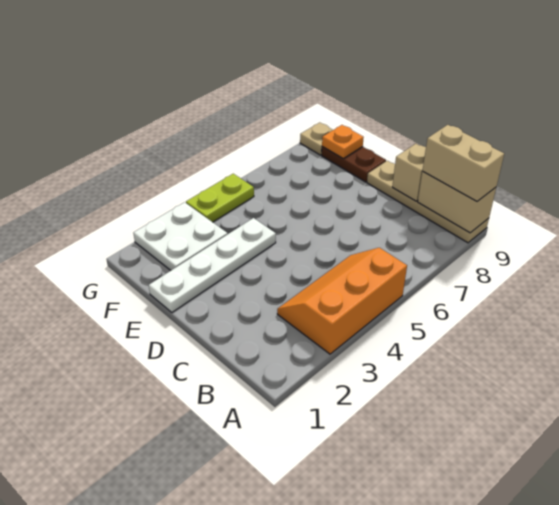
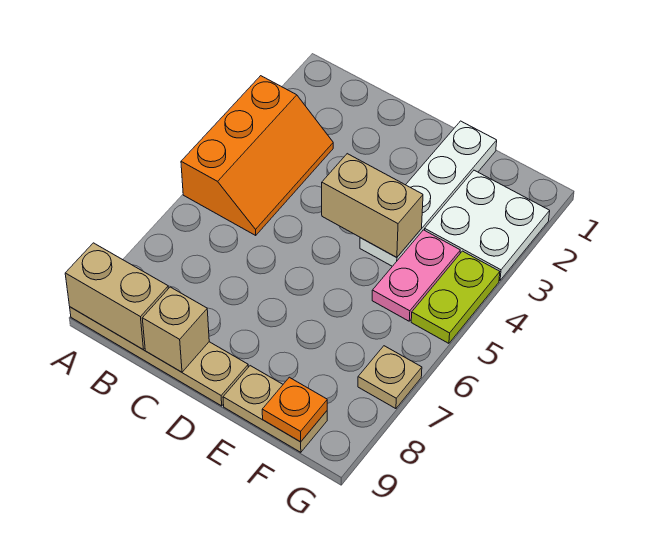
tan 1x2 brick [422,125,504,201] -> tan 1x2 brick moved to [322,154,423,258]
brown 1x2 plate [322,147,386,182] -> tan 1x2 plate [223,366,327,452]
none -> pink 1x2 plate [372,230,460,321]
tan 1x1 plate [300,122,332,155] -> tan 1x1 plate moved to [358,346,422,409]

